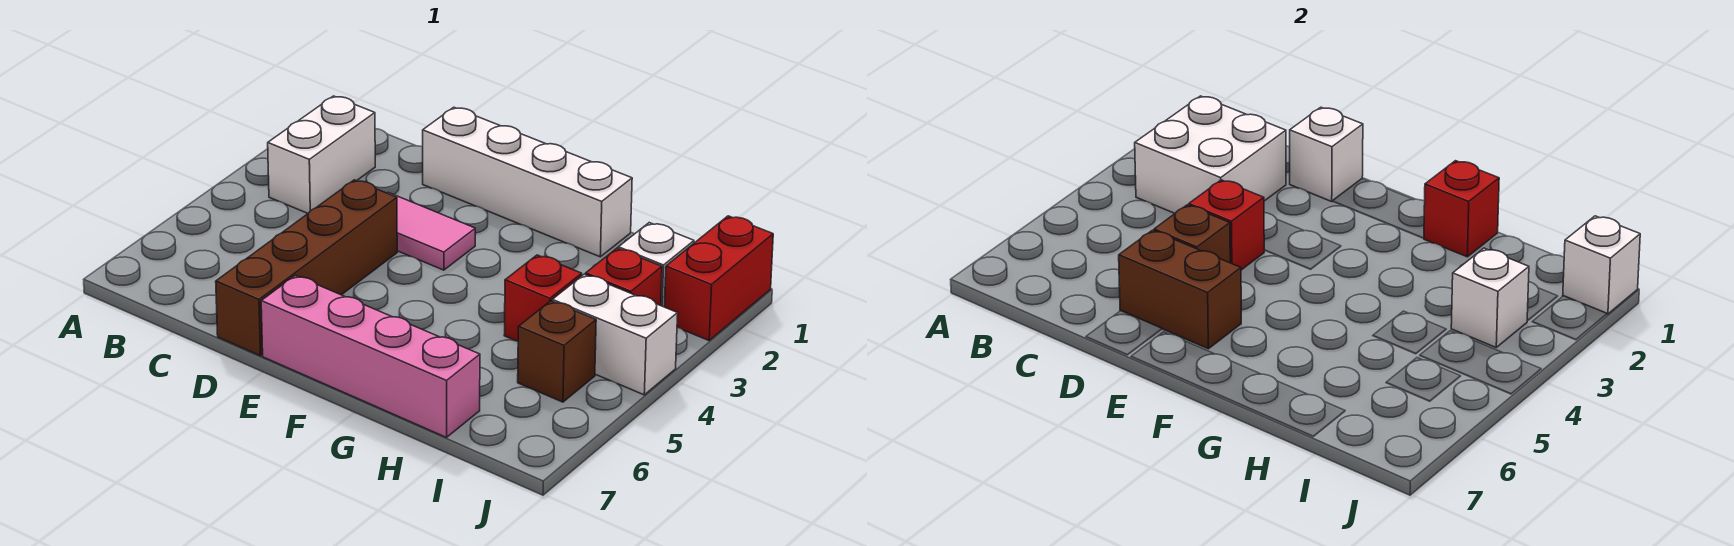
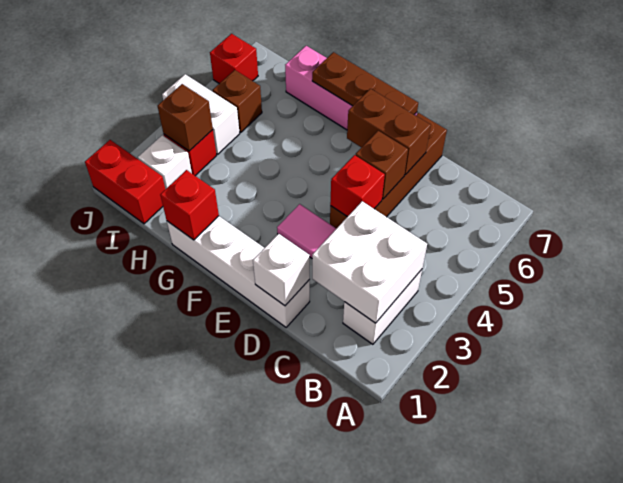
none -> brown 1x3 plate [312,52,418,114]
red 1x1 brick [504,255,582,341] -> red 1x1 brick moved to [210,34,258,84]
white 1x1 brick [1451,248,1529,347] -> brown 1x1 brick [158,84,213,151]
red 1x2 brick [665,216,773,340] -> red 1x2 brick turned to [85,140,165,224]
white 1x1 brick [1563,216,1640,314] -> none

